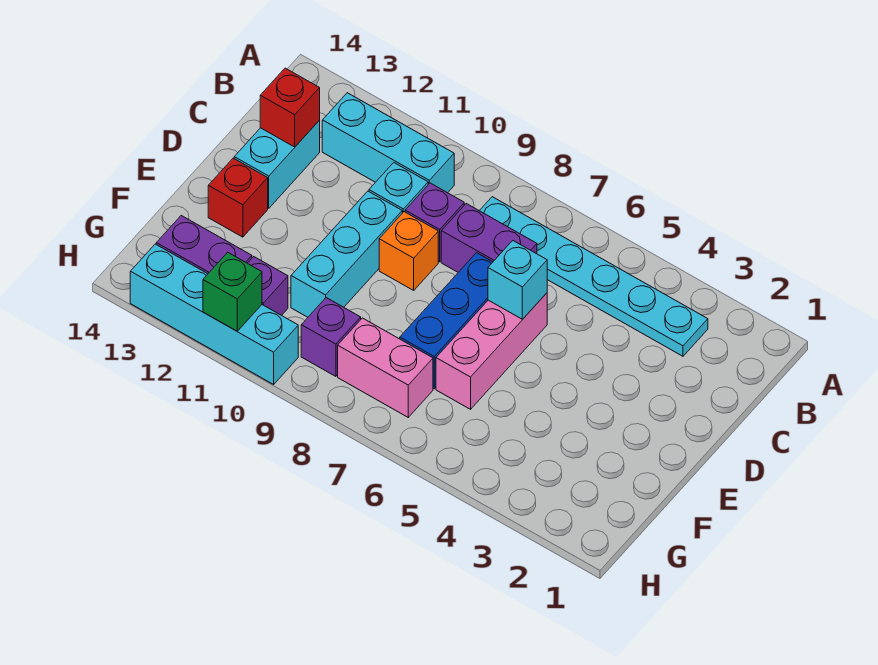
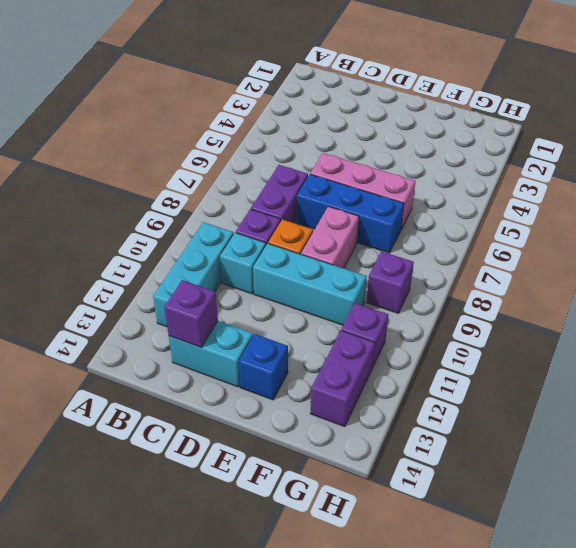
cyan 1x6 plate [480,197,708,356] -> none
red 1x1 brick [260,68,320,147] -> purple 1x1 brick [164,280,218,347]
cyan 1x1 brick [488,241,547,319] -> none
red 1x1 brick [208,158,268,237] -> blue 1x1 brick [239,334,288,400]
pink 1x2 brick [338,318,433,417] -> pink 1x2 brick moved to [301,206,359,268]
cyan 1x4 brick [130,244,298,384] -> none
green 1x1 brick [203,252,262,331] -> none

